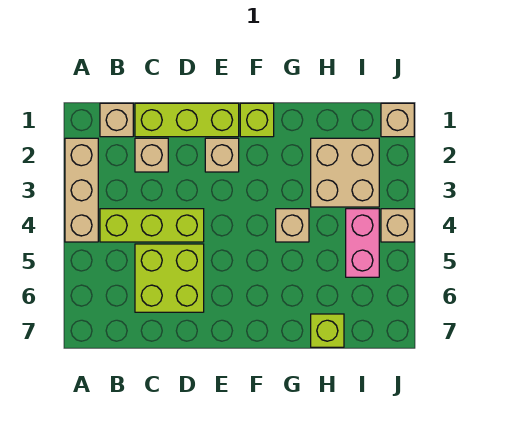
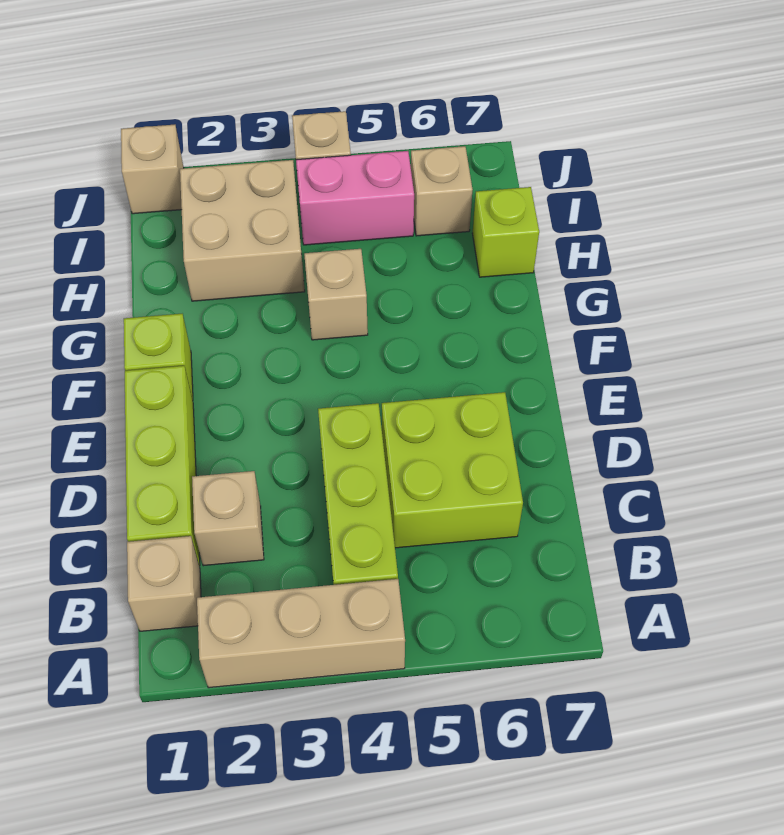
tan 1x1 brick [205,138,239,172] -> tan 1x1 brick moved to [411,146,473,236]

